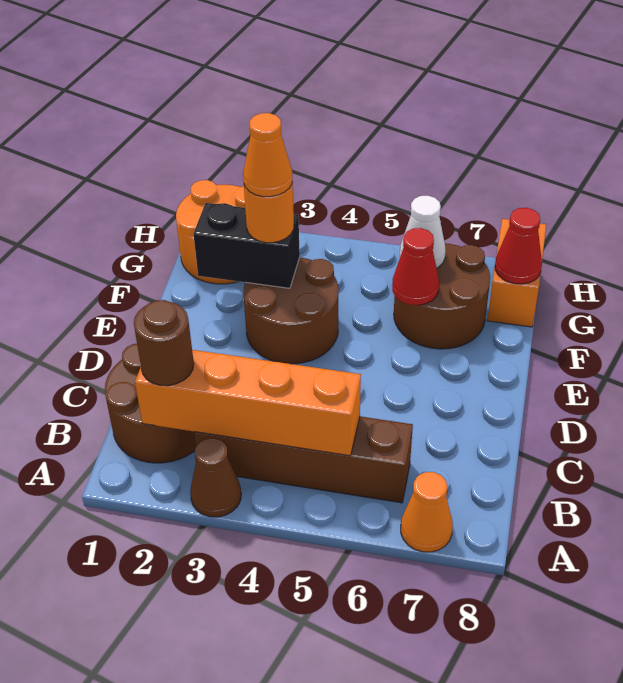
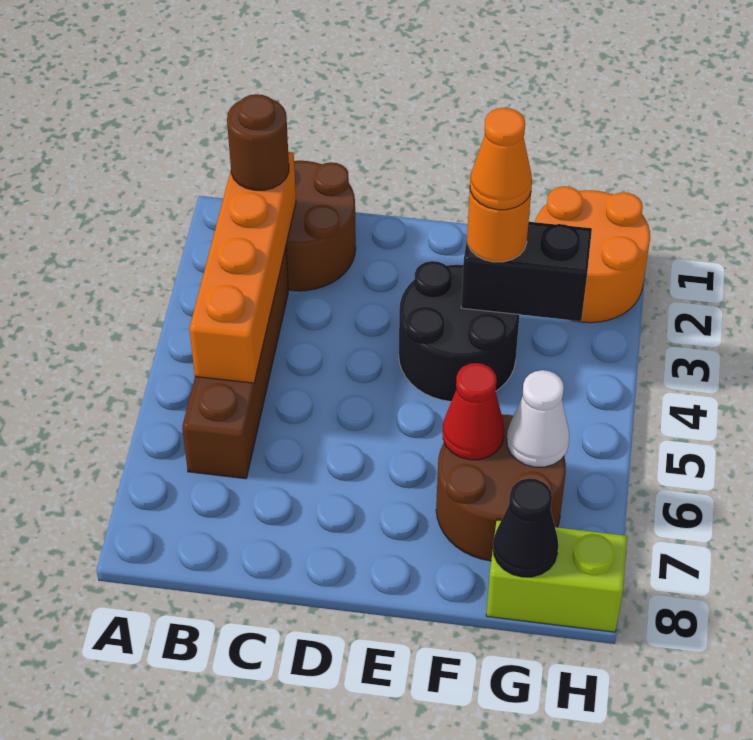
brown 1x1 cone [190,438,241,517] -> none
orange 1x1 cone [401,472,453,552] -> none
brown 2x2 round brick [244,257,339,364] -> black 2x2 round brick [399,261,519,402]
black 1x2 brick [194,203,300,288] -> black 1x2 brick turned to [461,222,592,321]
orange 1x2 brick [487,219,546,327] -> lime 1x2 brick [486,520,627,632]
red 1x1 cone [495,208,542,284] -> black 1x1 cone [493,478,558,577]

